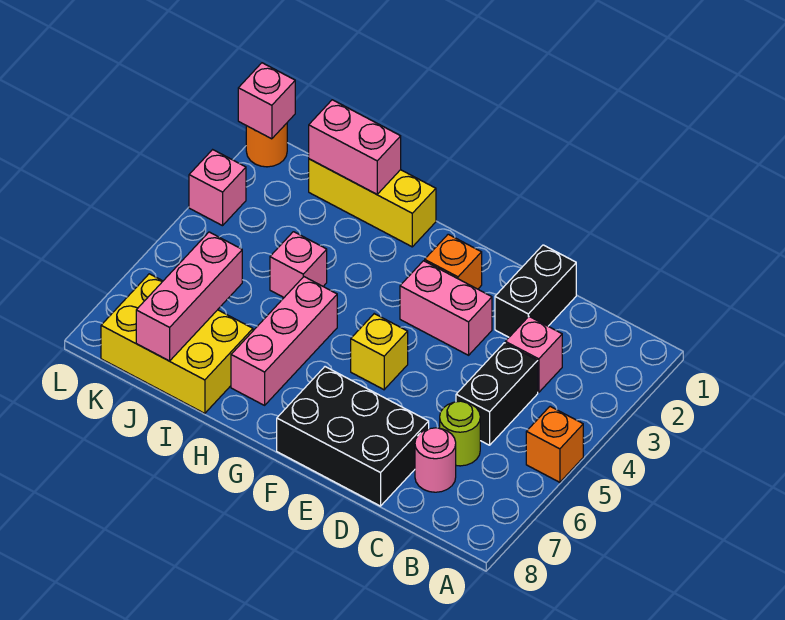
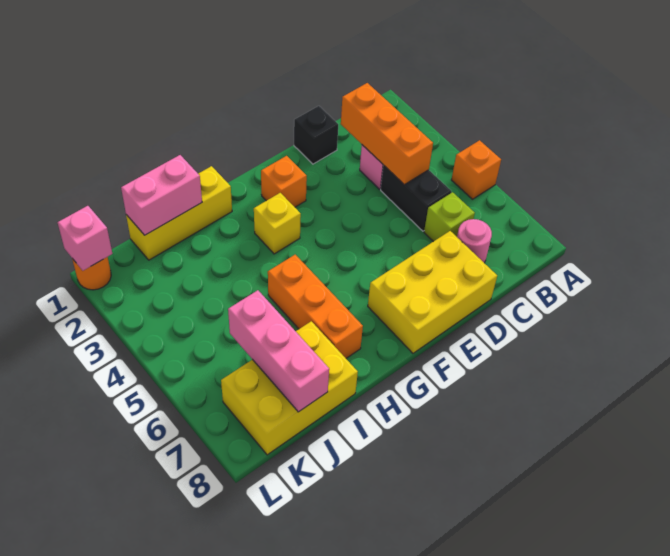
none -> orange 1x3 brick [341,83,433,185]
lime 1x1 round brick [440,401,480,466] -> lime 1x1 brick [424,192,475,242]
black 1x2 brick [495,245,576,337] -> black 1x1 brick [294,106,338,164]
black 2x3 brick [277,367,429,506] -> yellow 2x3 brick [368,231,497,353]
pink 1x2 brick [400,261,492,355] -> none
yellow 1x1 brick [351,314,408,390] -> yellow 1x1 brick moved to [254,193,301,254]
pink 1x3 brick [231,277,337,405] -> orange 1x3 brick [268,255,363,358]
pink 1x1 brick [270,232,327,297] -> none
pink 1x1 brick [189,150,246,226] -> none

